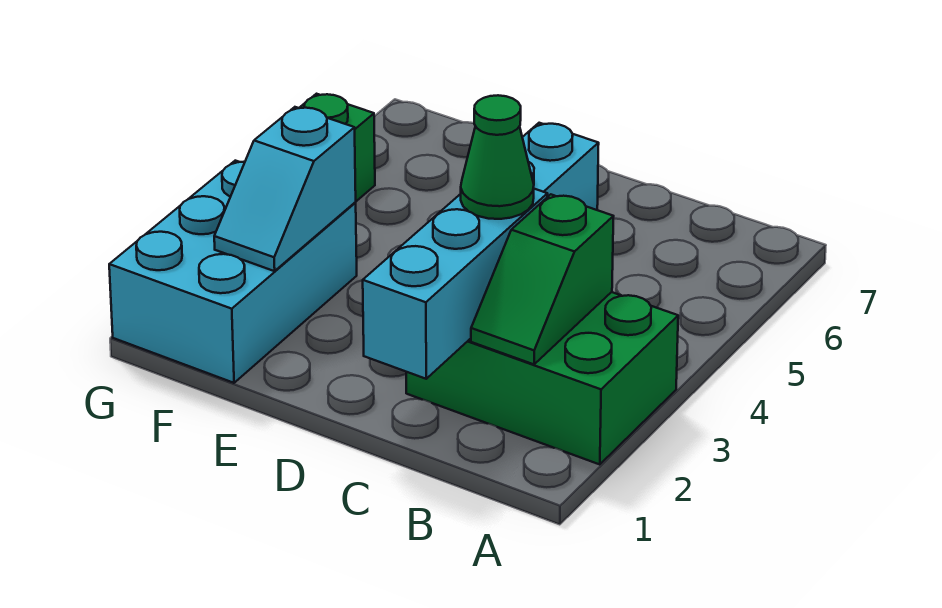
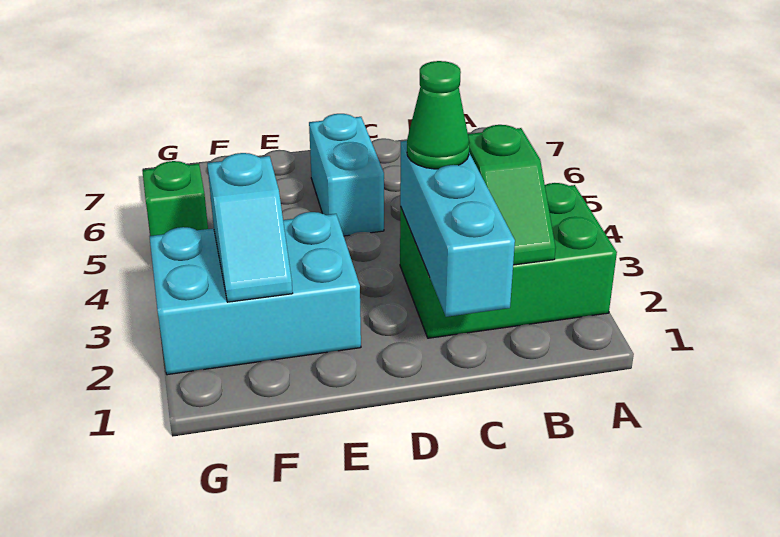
cyan 2x3 brick [109,161,357,383] -> cyan 2x3 brick turned to [149,212,361,375]

